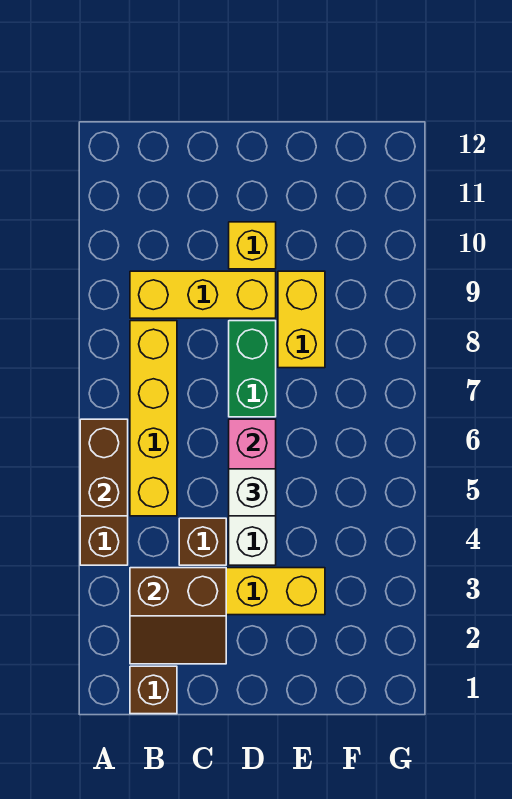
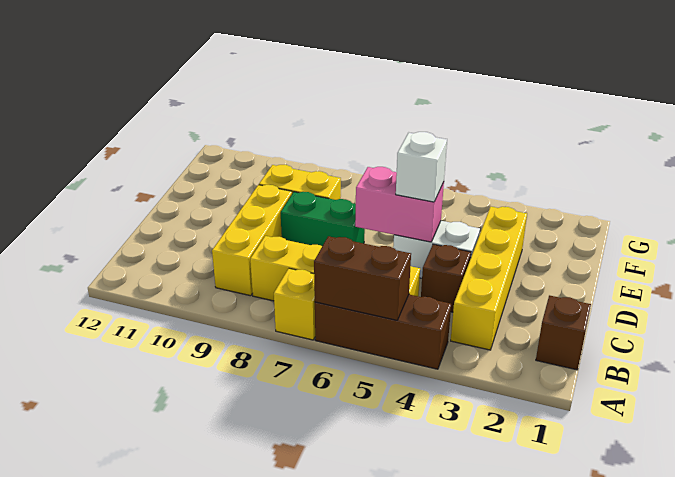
brown 2x2 slope [130,568,226,664] -> none
yellow 1x1 brick [229,222,276,269] -> yellow 1x1 brick moved to [274,268,315,340]

